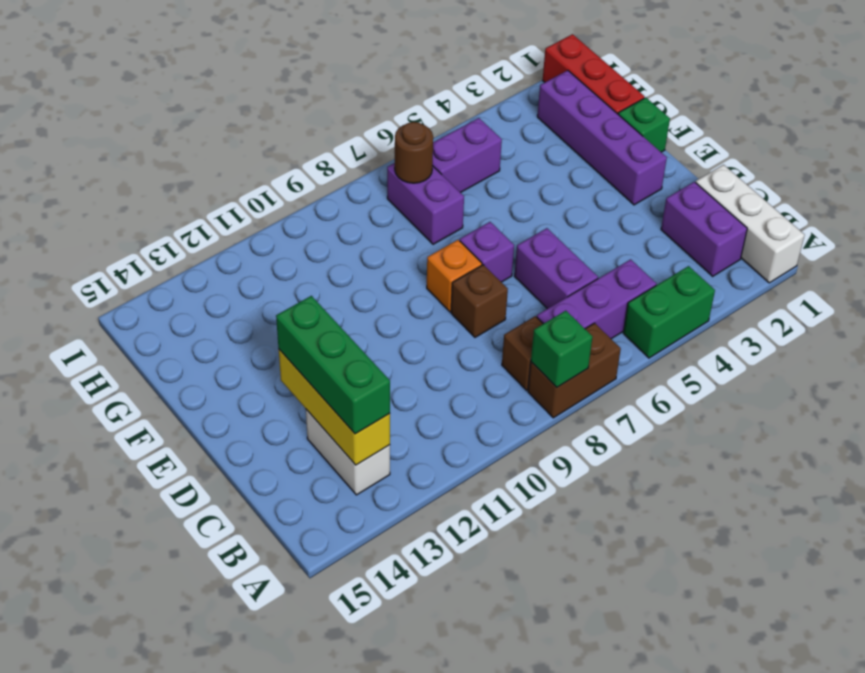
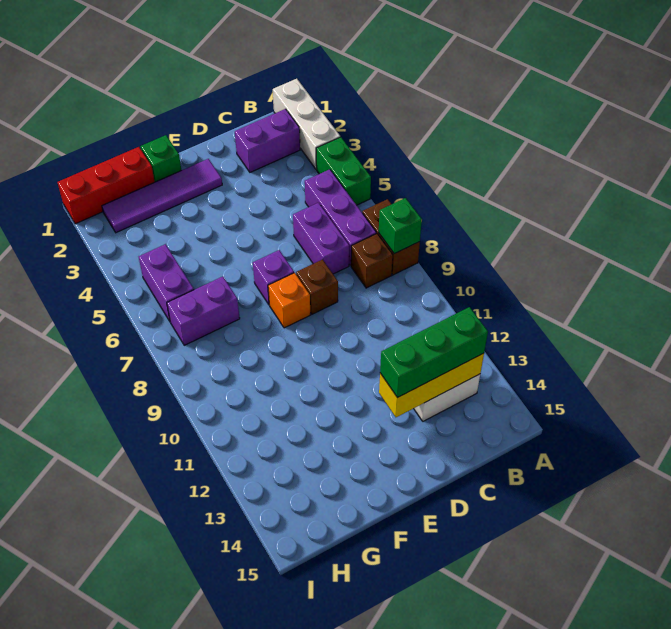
white 1x3 brick [696,165,805,283] -> white 1x3 brick turned to [273,79,340,169]
purple 1x2 brick [514,228,598,309] -> purple 1x2 brick turned to [293,203,349,274]
purple 1x4 brick [537,70,667,205] -> purple 1x4 tile [102,159,222,233]
brown 1x1 round brick [395,122,433,183] -> none

